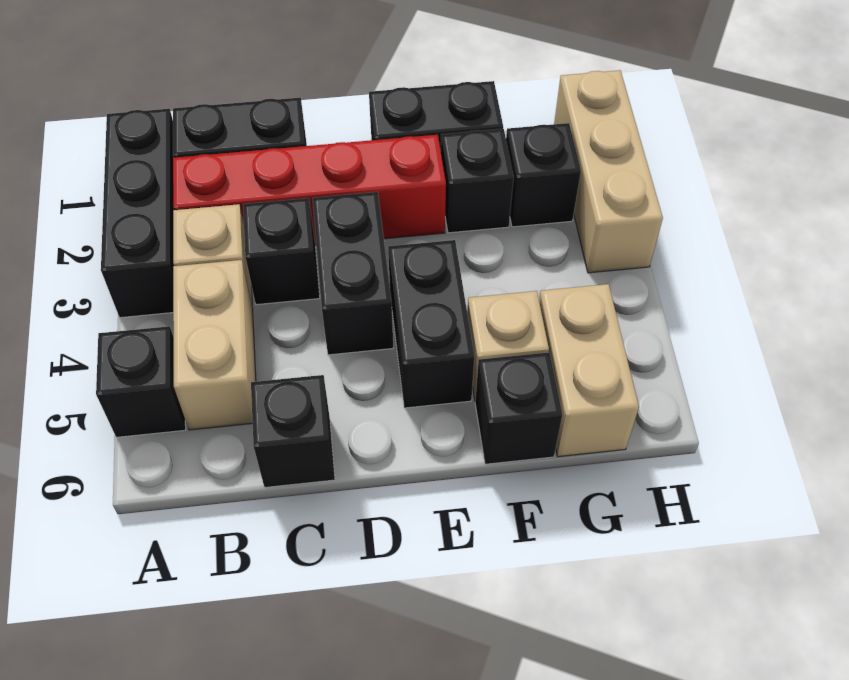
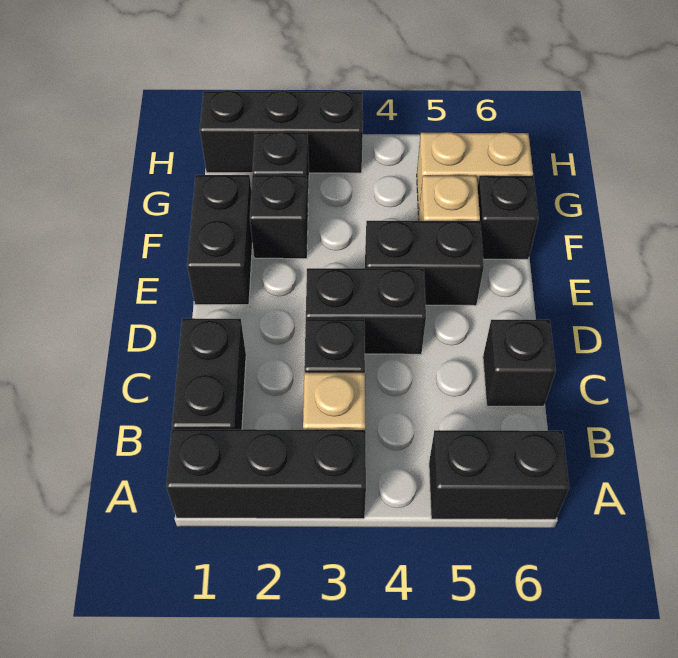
black 1x1 brick [96,326,186,437] -> black 1x2 brick [429,430,569,519]
red 1x4 brick [173,135,446,245] -> none
tan 1x2 brick [173,260,256,430] -> none
tan 1x3 brick [554,70,663,273] -> black 1x3 brick [200,90,363,173]

